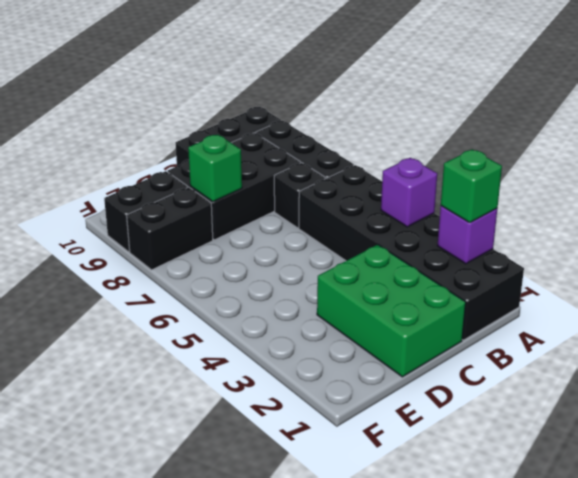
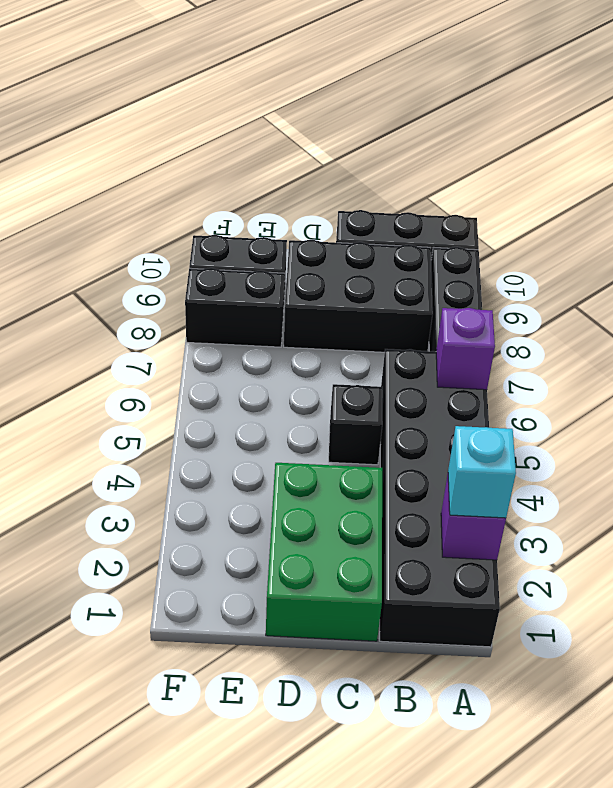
green 1x1 brick [441,149,502,223] -> cyan 1x1 brick [448,426,516,518]
purple 1x1 brick [381,158,437,227] -> purple 1x1 brick moved to [436,308,495,390]
black 1x1 brick [274,163,326,228] -> black 1x1 brick moved to [329,384,382,465]
green 1x1 brick [188,135,242,202] -> none

